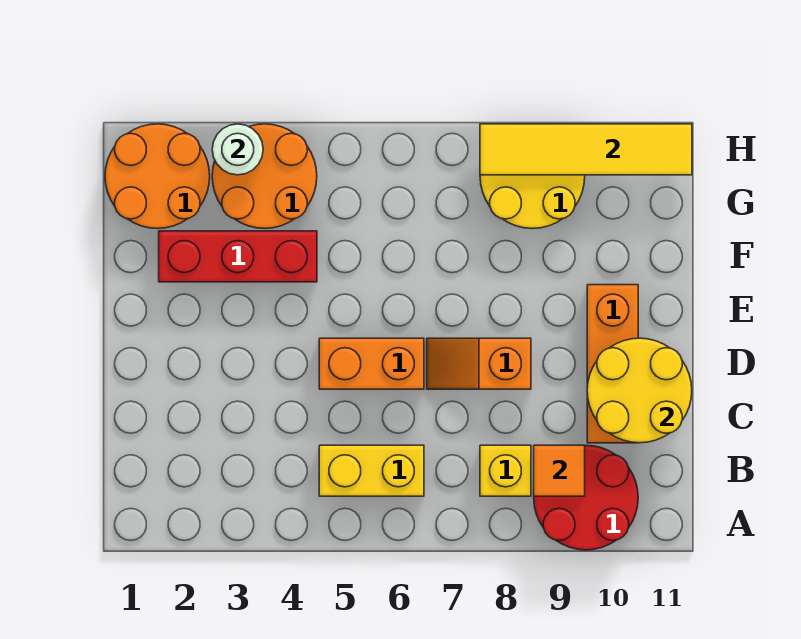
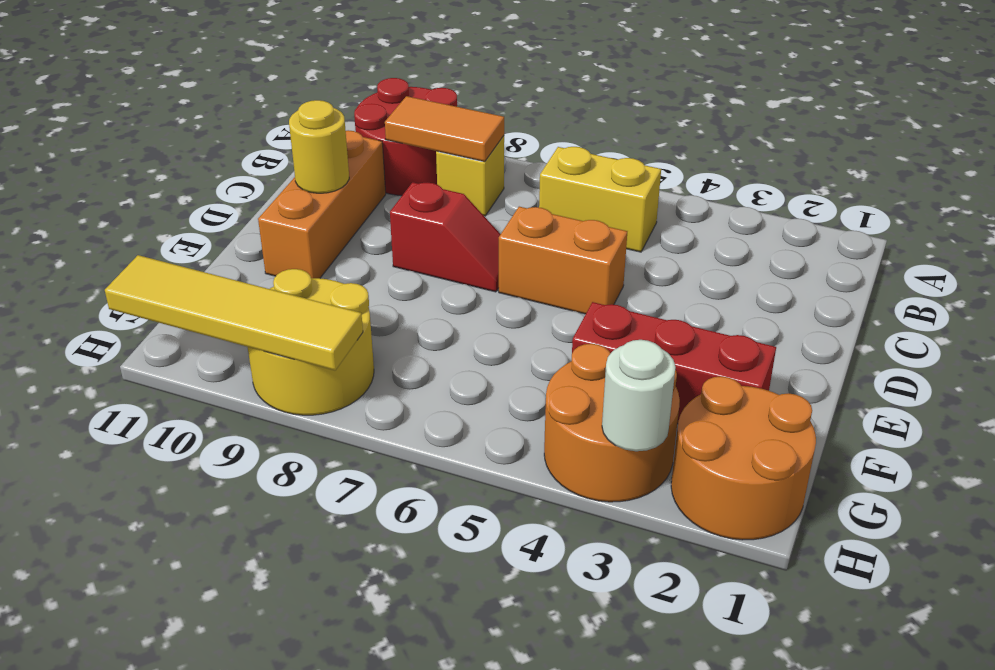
orange 1x1 tile [534,445,585,496] -> orange 1x2 tile [385,96,504,162]
yellow 2x2 round brick [587,338,692,443] -> yellow 1x1 round brick [289,100,349,193]
orange 1x2 slope [427,338,531,389] -> red 1x2 slope [390,182,501,292]

